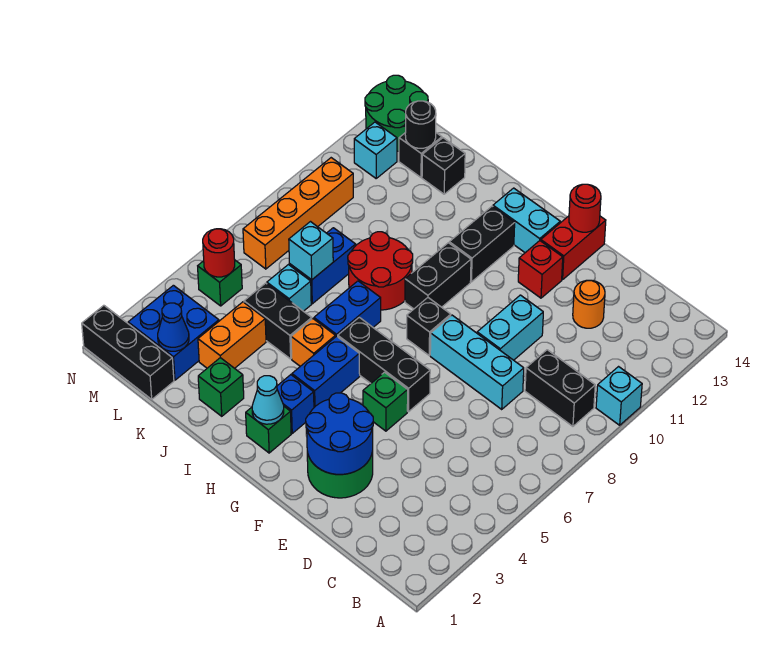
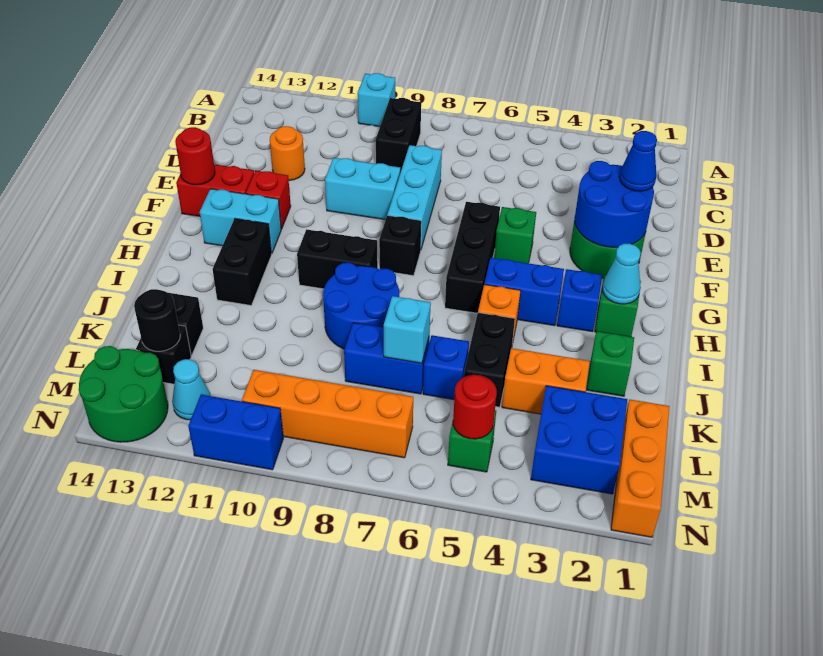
cyan 1x2 brick [493,188,560,253] -> cyan 1x2 brick turned to [200,189,281,254]
black 1x2 brick [449,206,515,282] -> black 1x2 brick turned to [213,219,272,305]
blue 1x2 brick [314,281,381,337] -> blue 1x2 brick moved to [188,395,283,470]
red 2x2 round brick [348,232,413,310] -> blue 2x2 round brick [323,263,399,349]
cyan 1x1 brick [267,265,311,311] -> blue 1x1 brick [423,335,469,400]
black 1x3 brick [82,305,174,399] -> orange 1x3 brick [611,400,669,537]
blue 1x1 cone [158,303,189,351] -> blue 1x1 cone moved to [619,131,657,191]
cyan 1x1 brick [354,122,397,178] -> cyan 1x1 cone [172,359,211,420]

